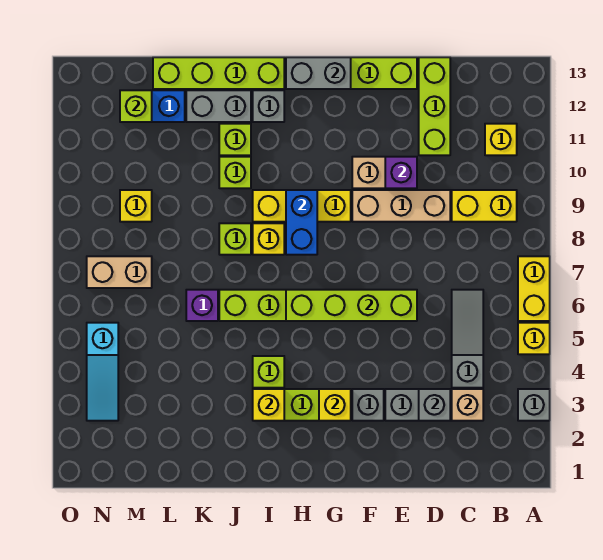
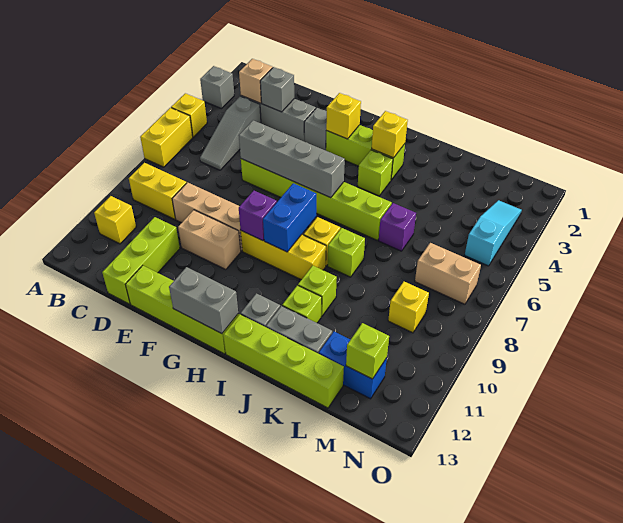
lime 1x4 brick [286,290,417,321] -> grey 1x4 brick [239,120,345,198]
purple 1x1 brick [385,157,417,188] -> purple 1x1 brick moved to [239,191,277,241]

